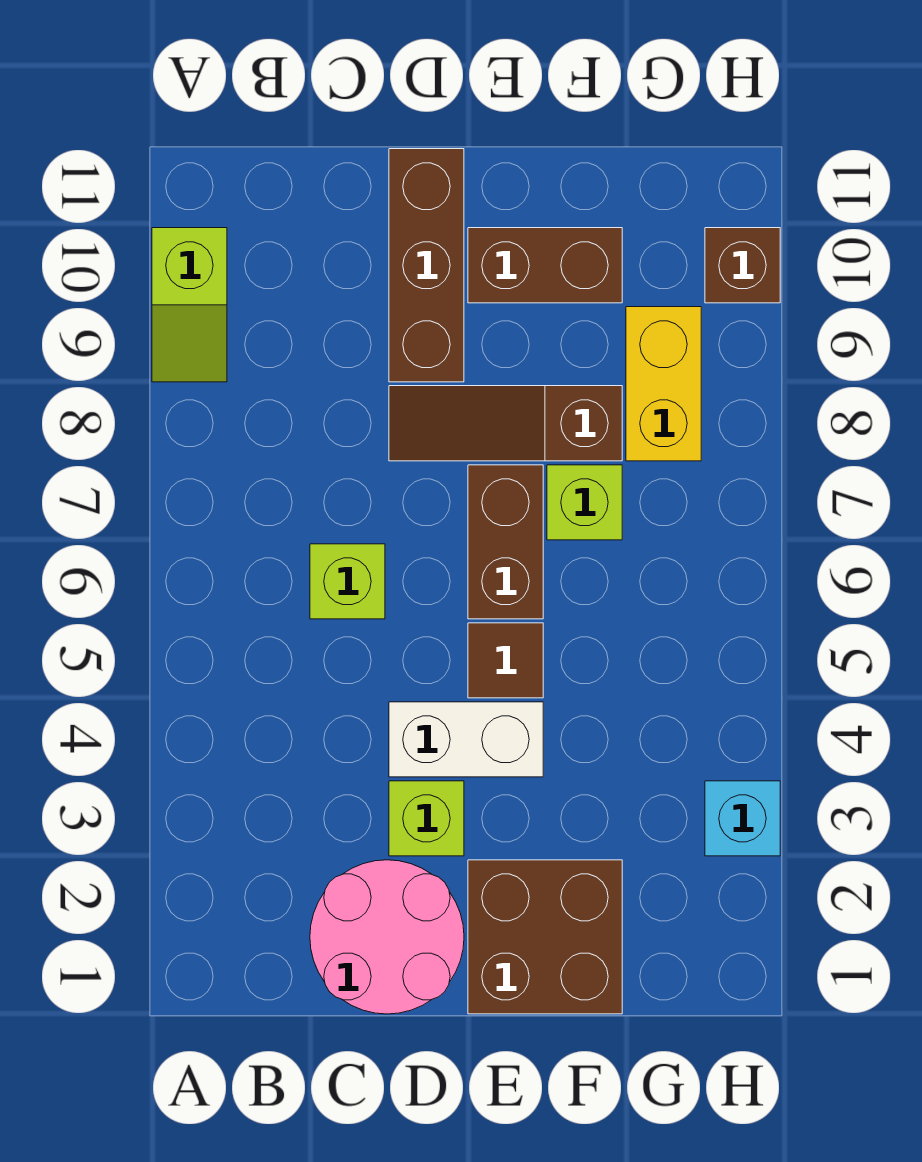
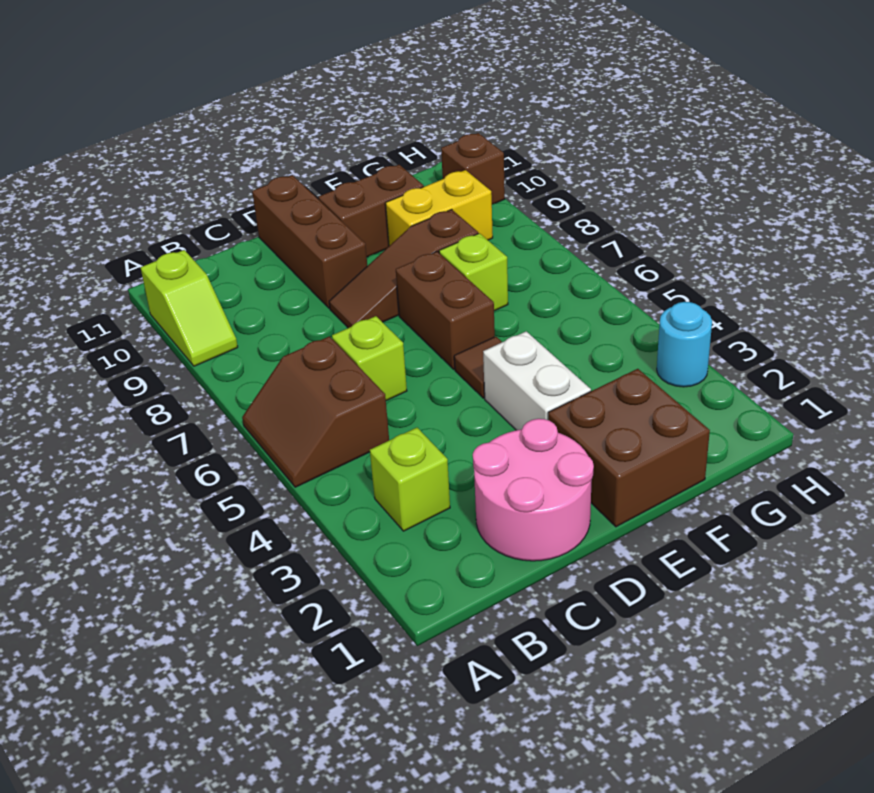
none -> brown 2x2 slope [242,336,389,487]
lime 1x1 brick [389,781,464,856] -> lime 1x1 brick moved to [370,428,450,531]
white 1x2 brick [389,702,543,777] -> white 1x2 brick turned to [483,331,591,430]
yellow 1x2 brick [626,307,701,461] -> yellow 1x2 brick turned to [386,170,493,246]
cyan 1x1 brick [705,781,780,856] -> cyan 1x1 round brick [657,302,712,387]

